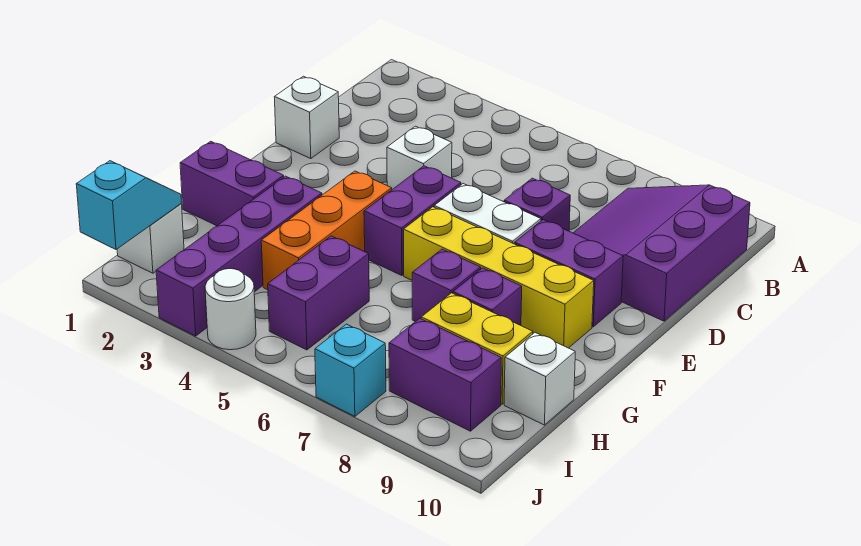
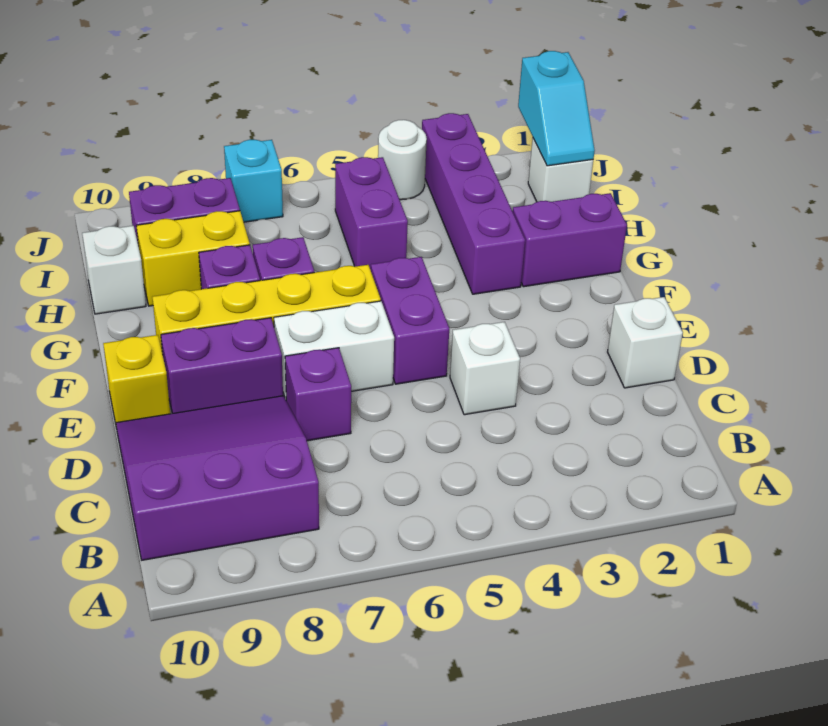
purple 3x3 slope [574,185,750,321] -> purple 3x3 slope turned to [116,396,319,560]
none -> yellow 1x1 brick [103,335,170,428]
orange 1x3 brick [261,171,392,290] -> none

